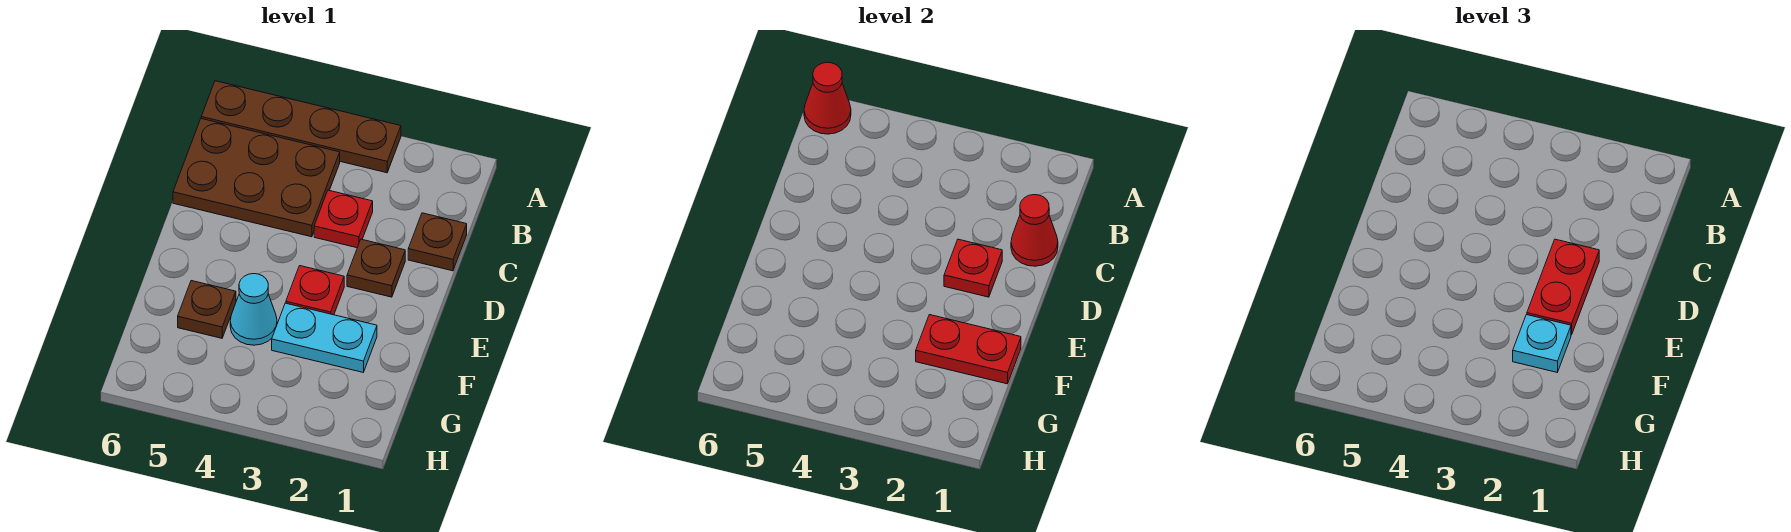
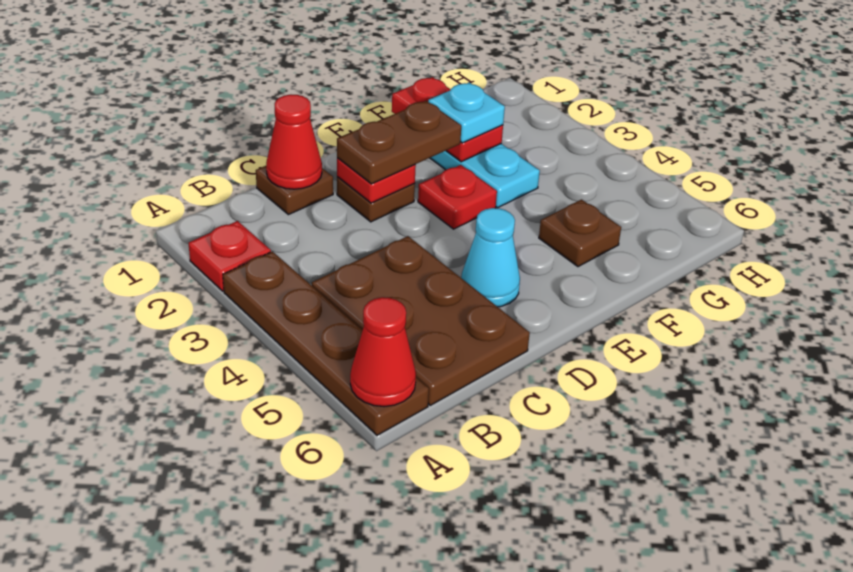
red 1x1 plate [314,190,373,248] -> red 1x1 plate moved to [189,221,271,291]
red 1x2 plate [1527,239,1599,335] -> brown 1x2 plate [337,101,461,184]
cyan 1x1 cone [230,274,277,345] -> cyan 1x1 cone moved to [461,208,520,307]

